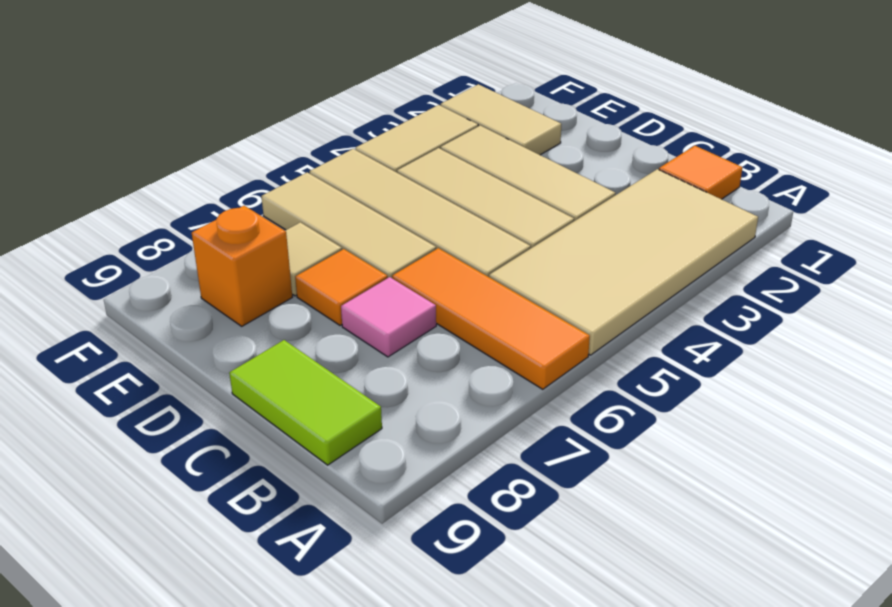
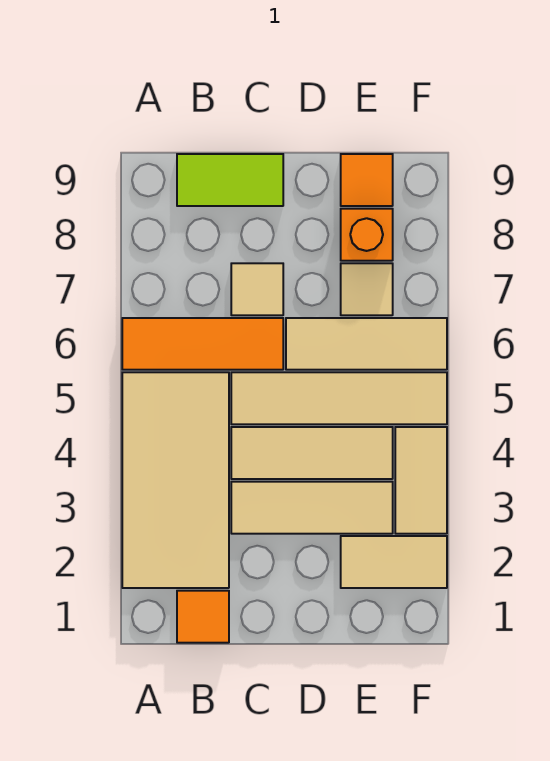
pink 1x1 tile [341,277,436,357] -> tan 1x1 tile [231,263,283,315]
orange 1x1 tile [295,249,388,326] -> orange 1x1 tile moved to [341,154,393,206]

